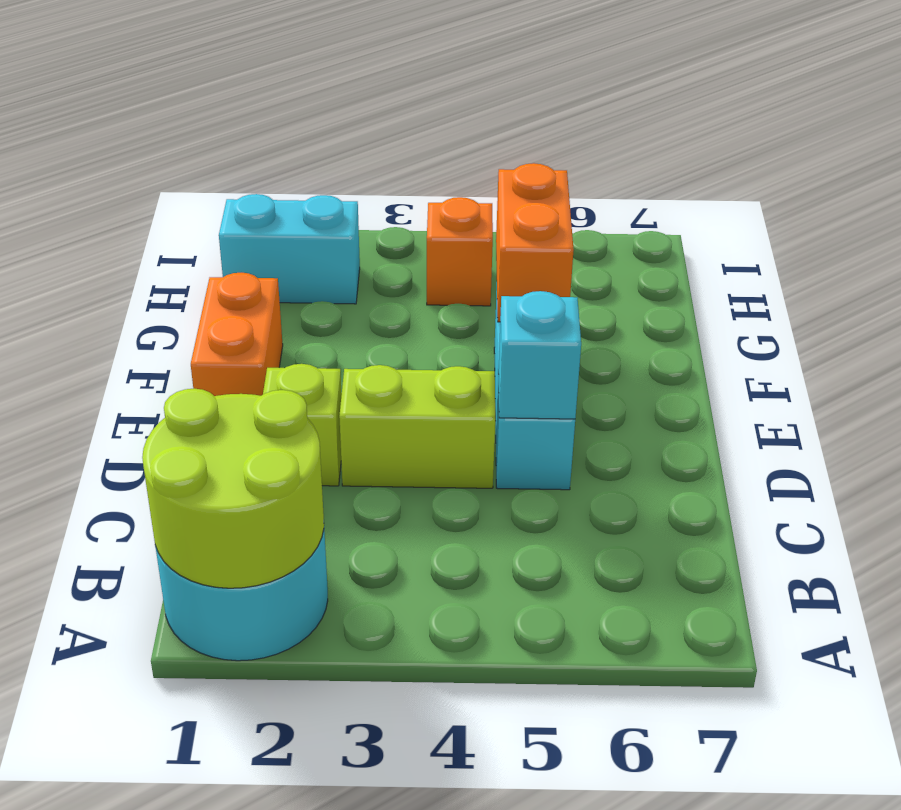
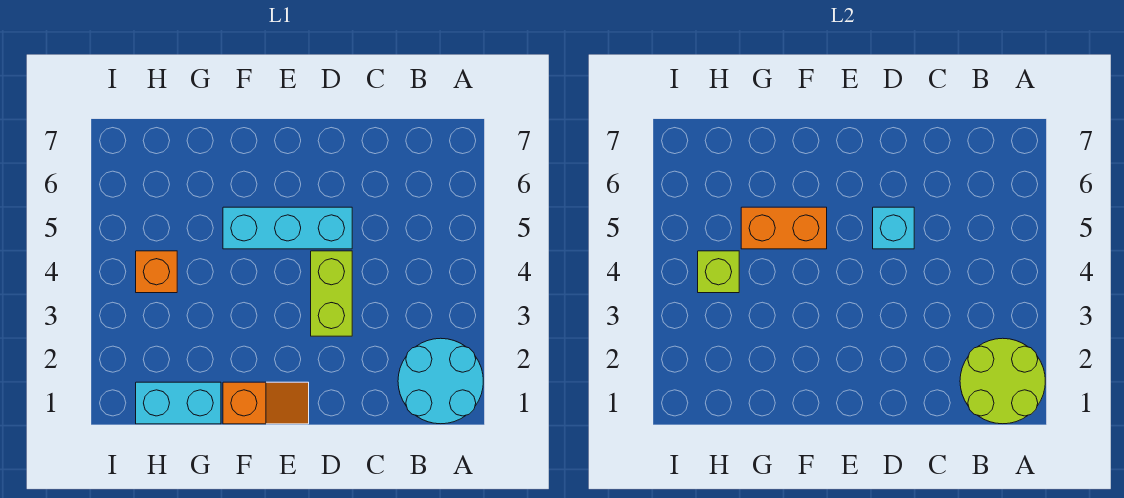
lime 1x1 brick [263,364,342,486] -> lime 1x1 brick moved to [698,251,739,293]
orange 1x2 brick [191,273,283,396] -> orange 1x2 slope [223,382,309,424]
cyan 1x2 brick [219,194,360,304] -> cyan 1x2 brick turned to [136,382,221,424]

